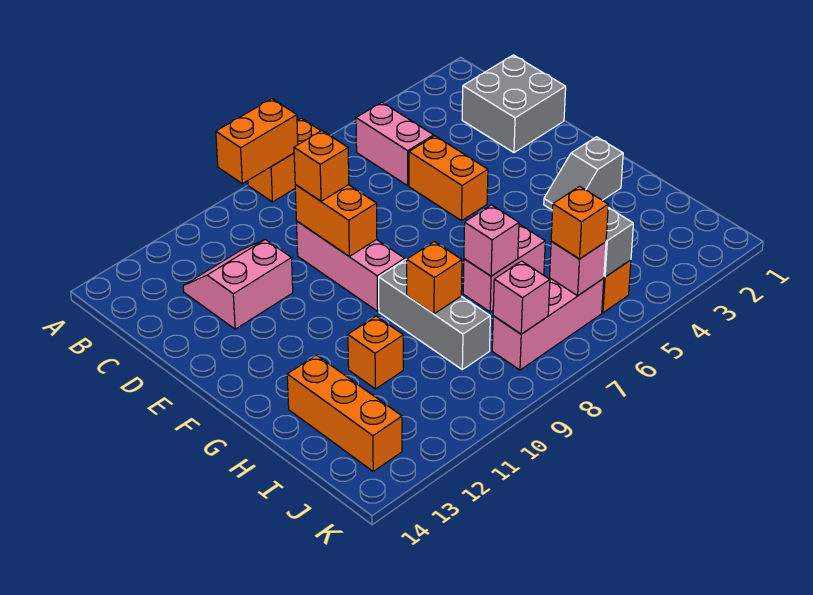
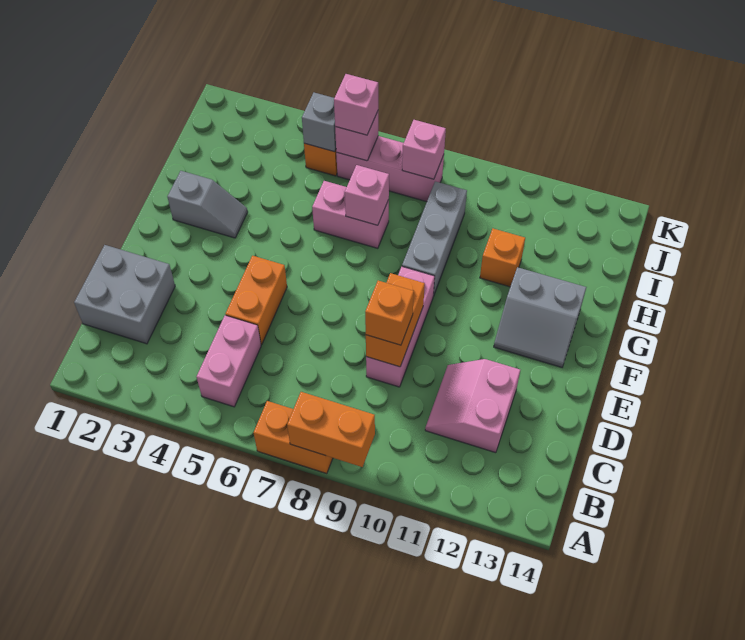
pink 2x2 slope [183,240,293,329] -> pink 2x2 slope turned to [425,359,520,453]
none -> grey 2x2 slope [494,267,586,367]
orange 1x1 brick [407,242,462,314] -> none
orange 1x3 brick [287,355,402,471] -> none
orange 1x1 brick [551,186,608,259] -> pink 1x1 brick [334,74,378,135]

